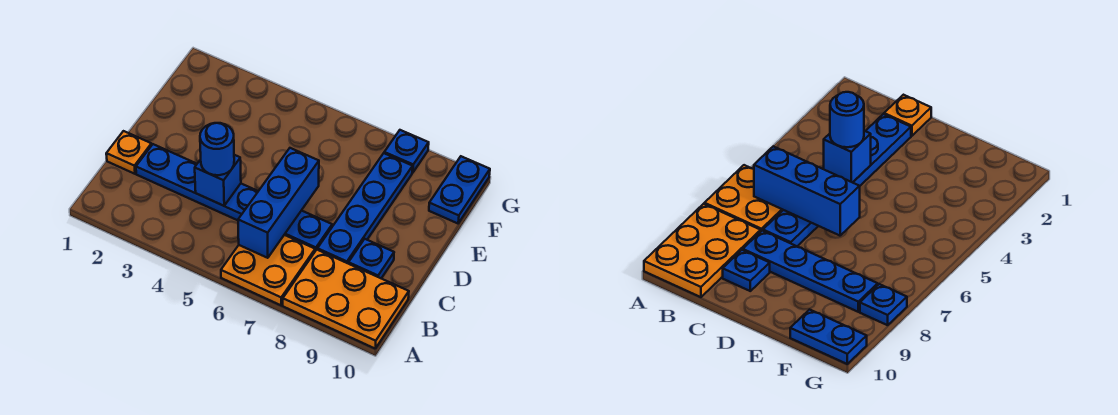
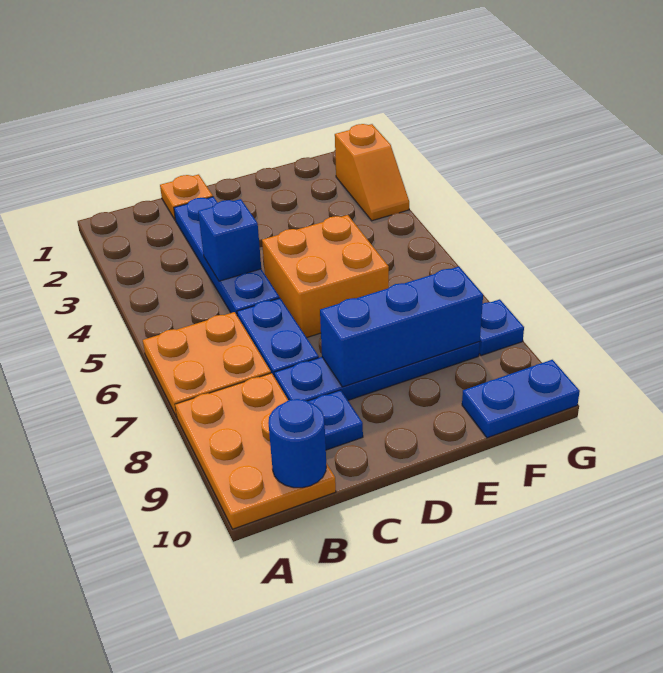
blue 1x3 brick [238,148,319,258] -> blue 1x3 brick moved to [320,267,483,387]
blue 1x1 round brick [200,123,234,175] -> blue 1x1 round brick moved to [268,399,326,488]
none -> orange 2x2 brick [262,215,389,338]
none -> orange 1x2 slope [335,124,409,221]

